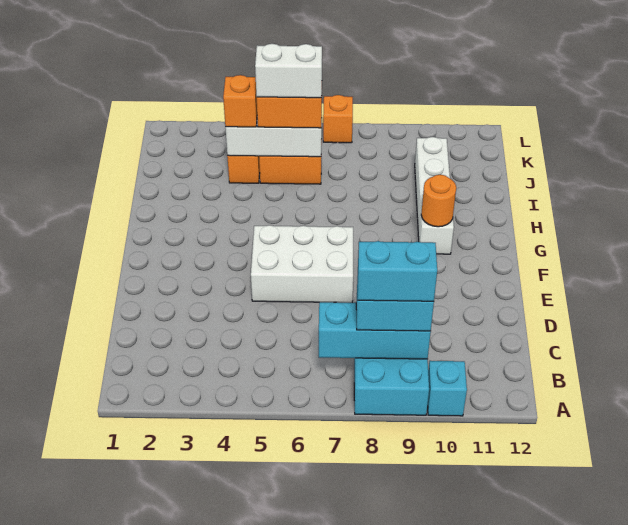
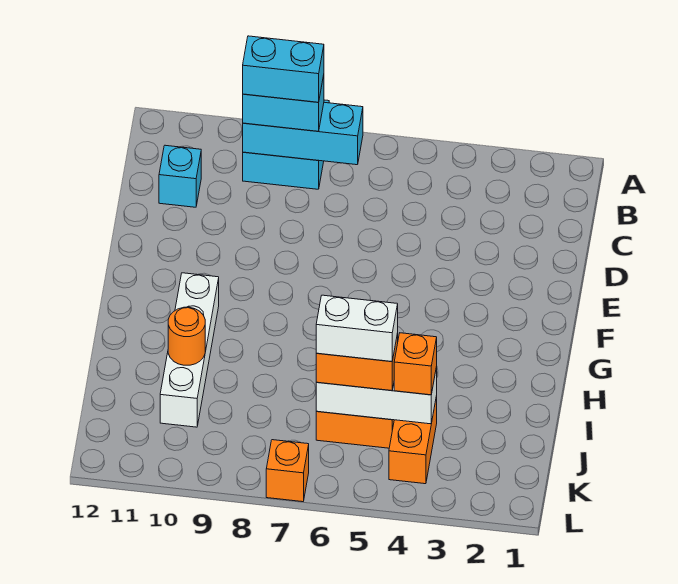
cyan 1x1 brick [427,361,467,416] -> cyan 1x1 brick moved to [159,145,201,207]
white 2x3 brick [251,225,353,303] -> none
orange 1x1 round brick [421,175,456,227] -> orange 1x1 round brick moved to [168,307,205,365]

